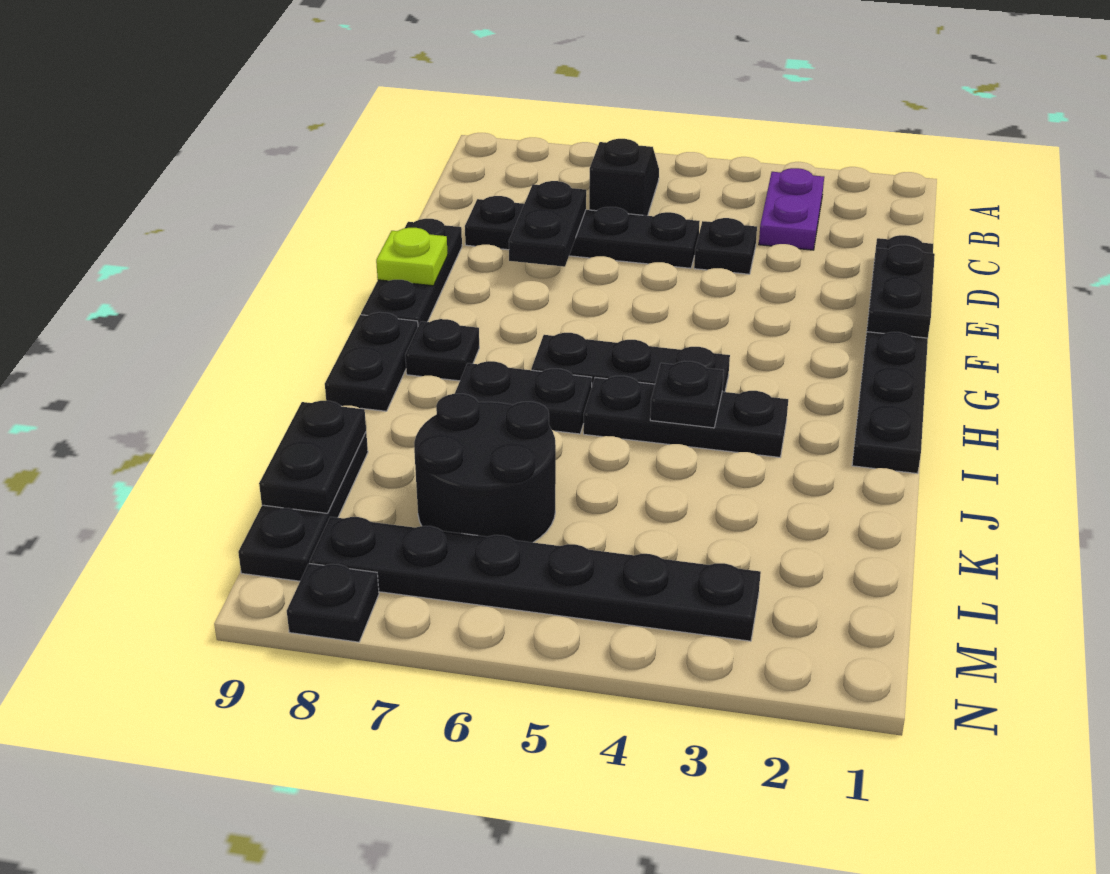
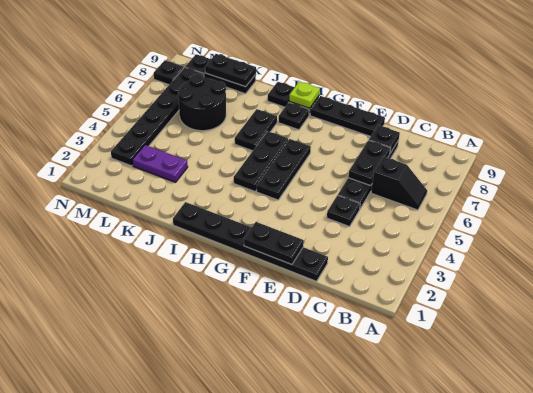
purple 1x2 plate [759,168,824,250] -> purple 1x2 plate moved to [132,145,188,182]
black 1x2 plate [509,181,586,267] -> black 1x2 plate turned to [348,140,391,186]
lime 1x1 plate [376,228,448,286] -> lime 1x1 plate moved to [289,81,320,108]
black 1x3 plate [583,376,788,457] -> black 1x3 plate moved to [256,139,311,200]
black 1x1 plate [650,361,724,428] -> black 1x1 plate moved to [369,125,400,153]

